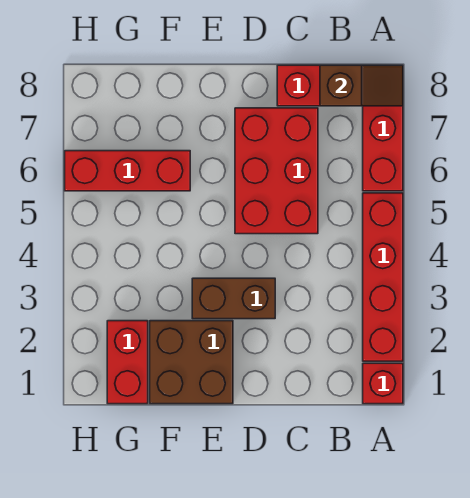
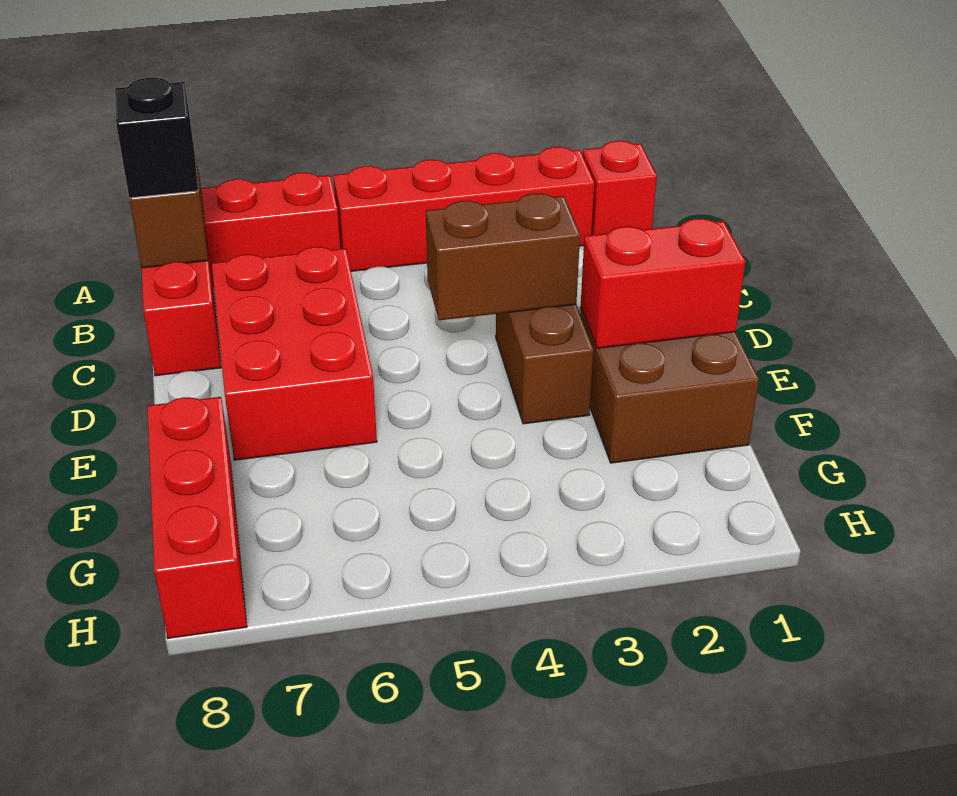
none -> black 1x1 brick [115,78,198,198]
red 2x3 brick [235,108,318,234] -> red 2x3 brick turned to [212,247,377,460]
none -> brown 1x2 brick [426,193,580,320]
red 1x3 brick [65,151,190,191] -> red 1x3 brick moved to [147,397,247,638]
red 1x2 brick [107,321,148,404] -> red 1x2 brick moved to [581,219,746,348]

